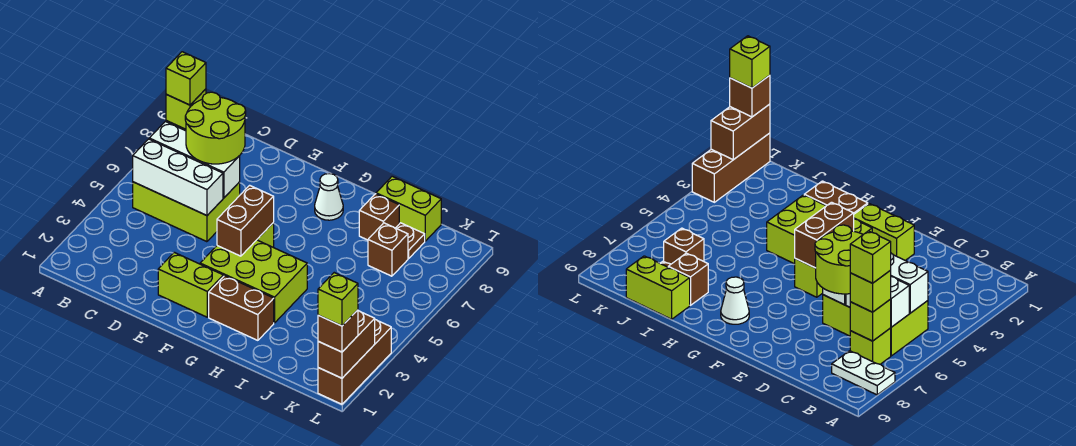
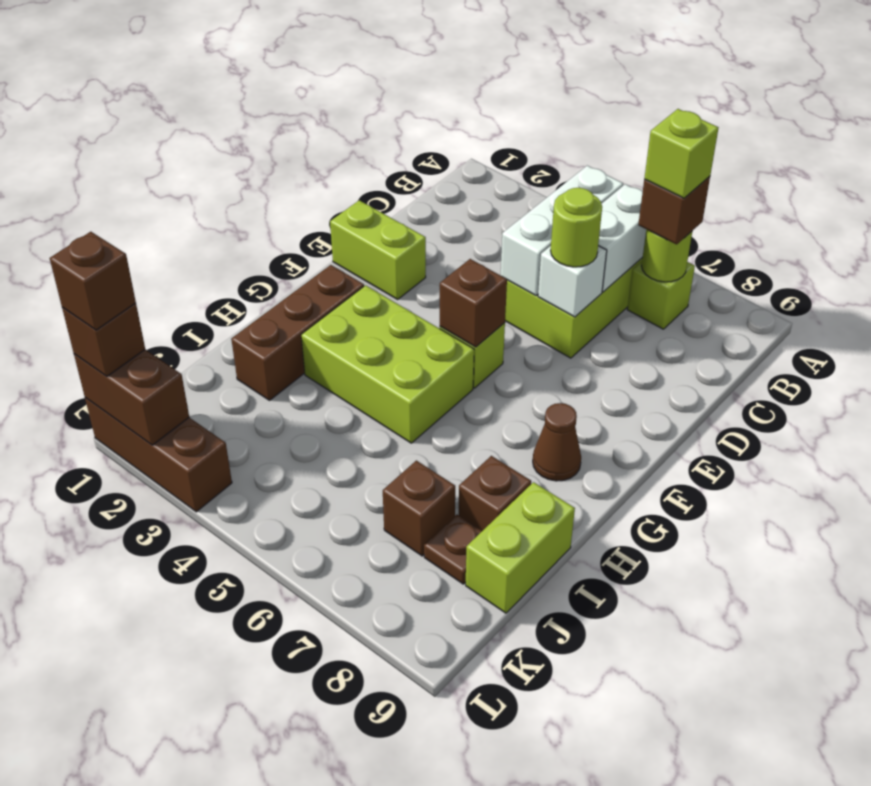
white 1x2 plate [832,351,895,395] -> none
lime 1x1 brick [850,300,891,341] -> lime 1x1 round brick [641,230,692,282]
lime 1x1 brick [166,89,206,129] -> brown 1x1 brick [638,176,710,245]
lime 2x2 round brick [185,92,246,164] -> lime 1x1 round brick [551,188,602,267]
lime 1x2 brick [158,252,223,317] -> lime 1x2 brick turned to [330,200,426,299]
lime 2x3 brick [200,240,307,323] -> lime 2x3 brick turned to [301,285,474,443]
brown 1x2 brick [217,185,274,256] -> brown 1x1 brick [440,259,507,347]
brown 1x2 brick [209,276,274,340] -> brown 1x3 brick [231,265,364,400]
white 1x1 cone [315,174,343,220] -> brown 1x1 cone [533,403,581,481]
lime 1x1 brick [318,273,358,326] -> brown 1x1 brick [50,232,136,330]

